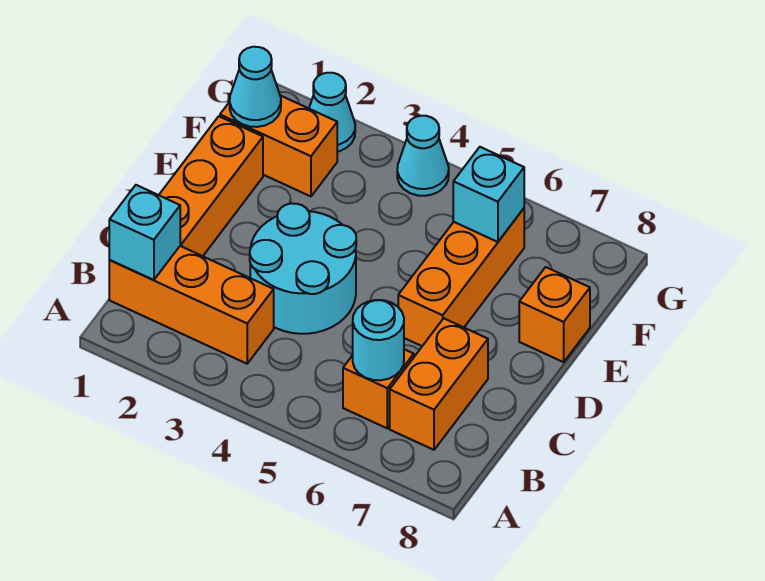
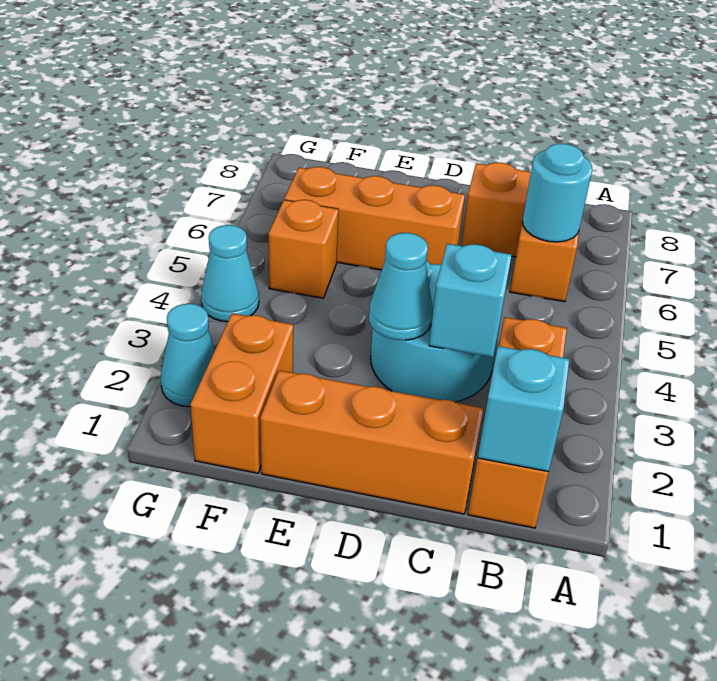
orange 1x1 brick [519,267,590,362] -> orange 1x1 brick moved to [269,200,339,298]
cyan 1x1 cone [230,47,281,127] -> cyan 1x1 cone moved to [369,233,433,340]
cyan 1x1 brick [453,147,524,242] -> cyan 1x1 brick moved to [429,244,512,357]

